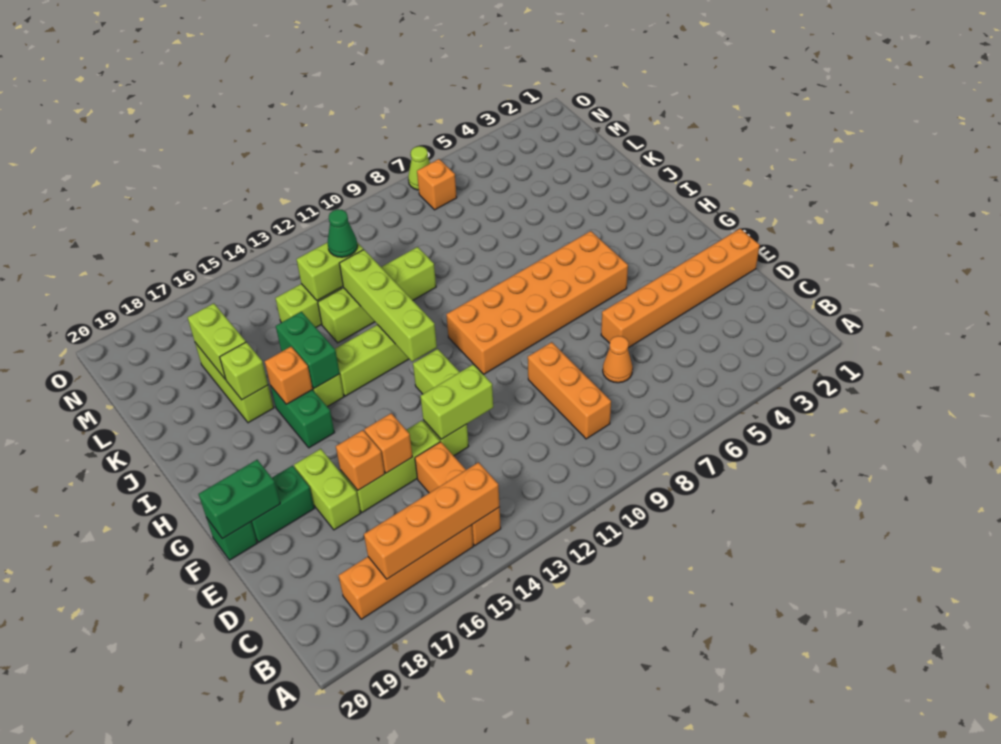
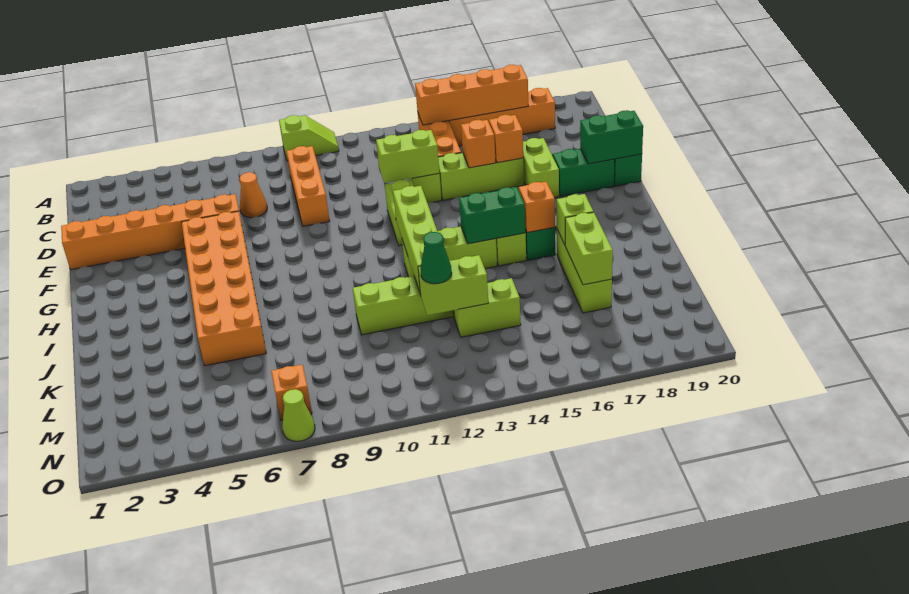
none -> lime 1x2 slope [279,115,339,161]
orange 2x6 brick [446,231,628,374] -> orange 2x6 brick turned to [182,211,266,366]
green 1x2 brick [276,312,340,388] -> green 1x2 brick turned to [459,187,526,244]

